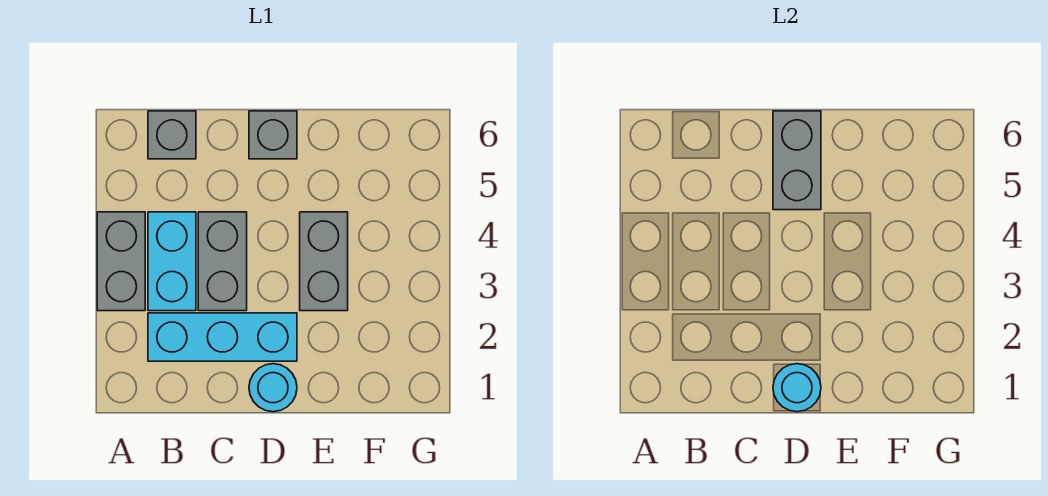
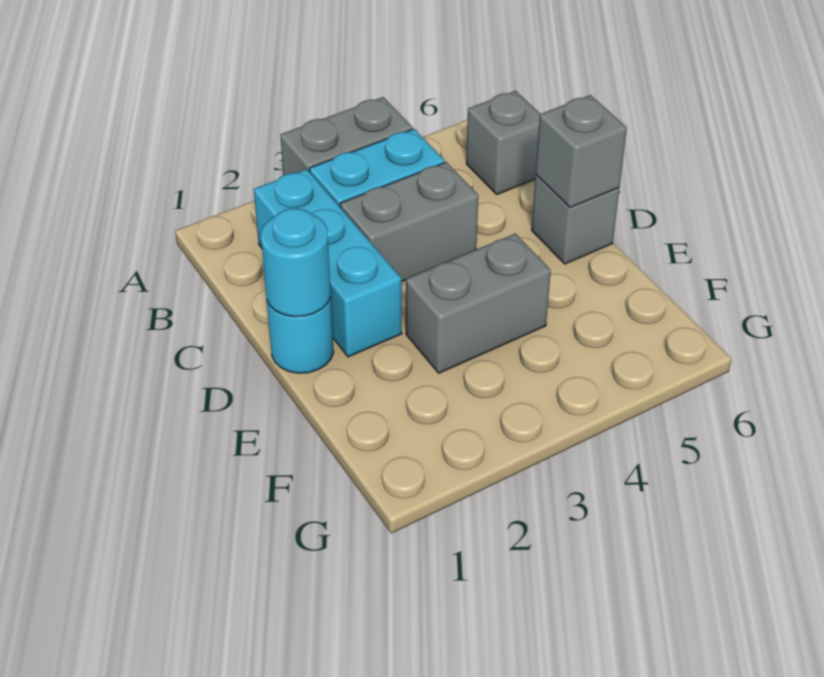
grey 1x2 brick [773,111,821,210] -> grey 1x1 brick [536,95,627,208]

